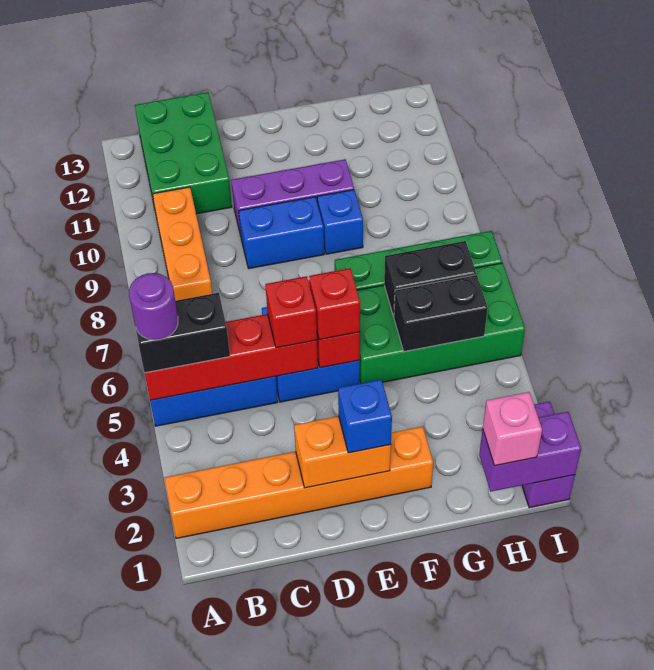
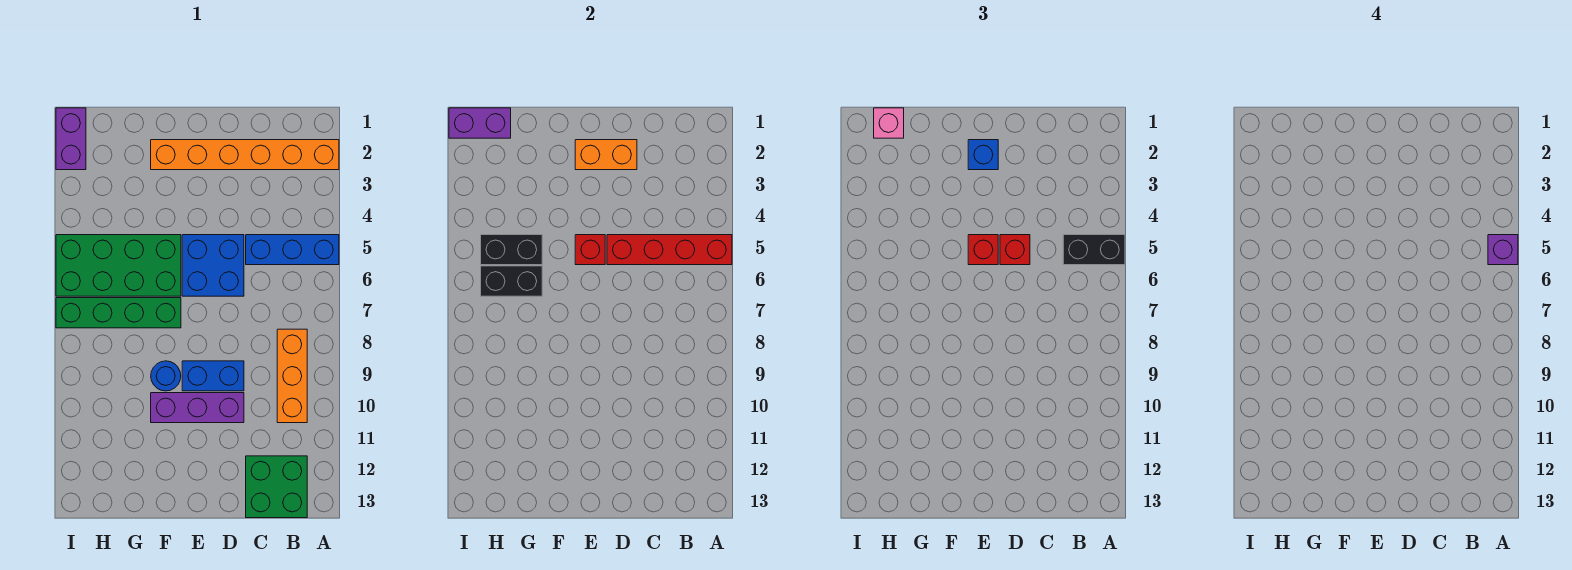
purple 1x1 round brick [129,273,178,340] -> purple 1x1 brick [1488,235,1518,265]
green 2x3 brick [135,92,232,214] -> green 2x2 brick [246,456,307,518]
blue 1x1 brick [317,190,363,254] -> blue 1x1 round brick [151,361,181,391]

